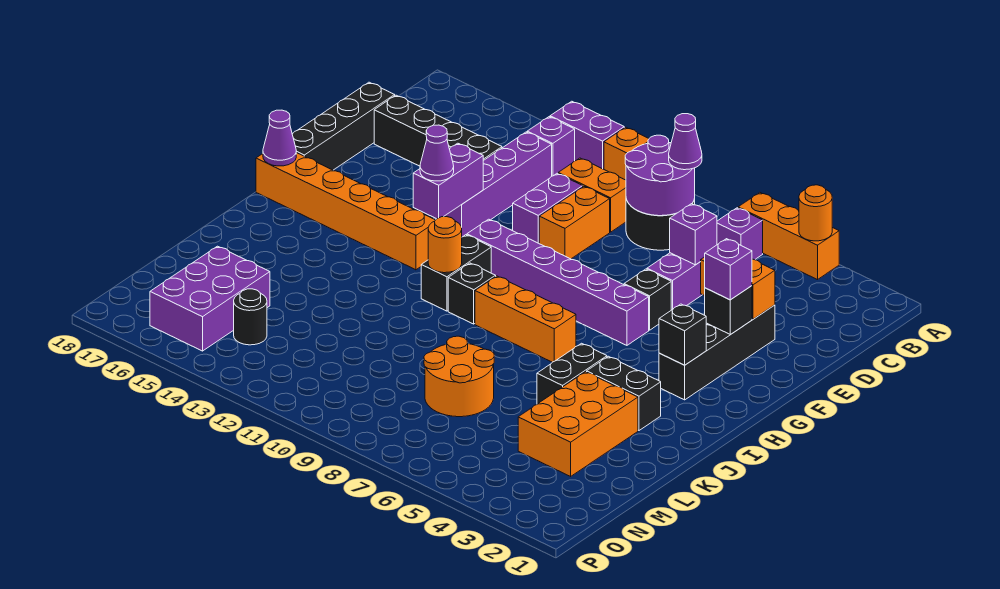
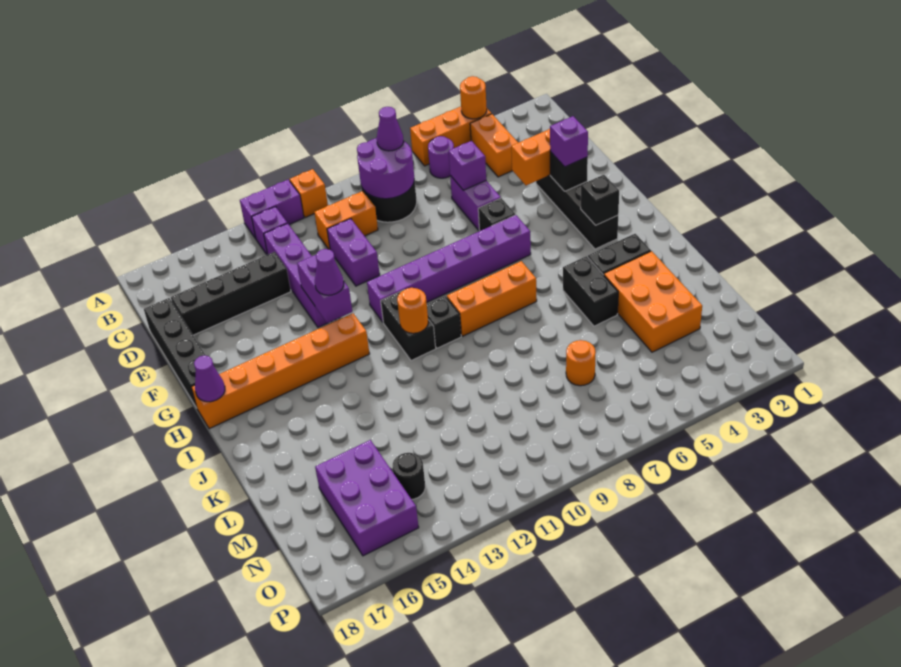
purple 1x1 brick [717,208,763,260] -> purple 1x1 round brick [428,136,454,178]
orange 1x2 brick [539,187,610,259] -> orange 1x2 brick moved to [470,114,518,177]
orange 2x2 round brick [424,336,494,417] -> orange 1x1 round brick [566,340,596,386]

